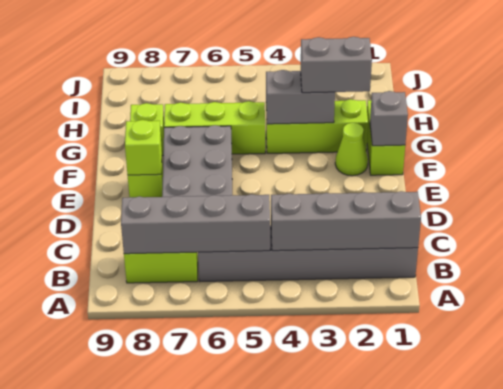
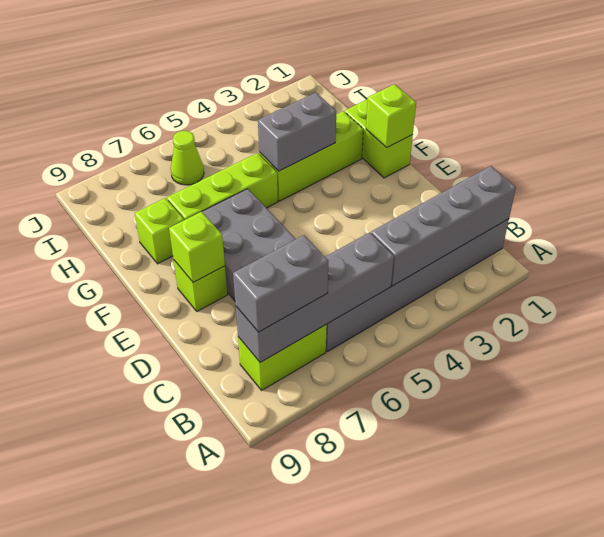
grey 1x1 brick [370,91,408,146] -> lime 1x1 brick [366,84,416,148]
lime 1x1 cone [335,123,368,176] -> lime 1x1 cone moved to [171,131,204,185]
grey 1x2 brick [301,37,372,93] -> grey 1x2 brick moved to [233,235,328,332]

